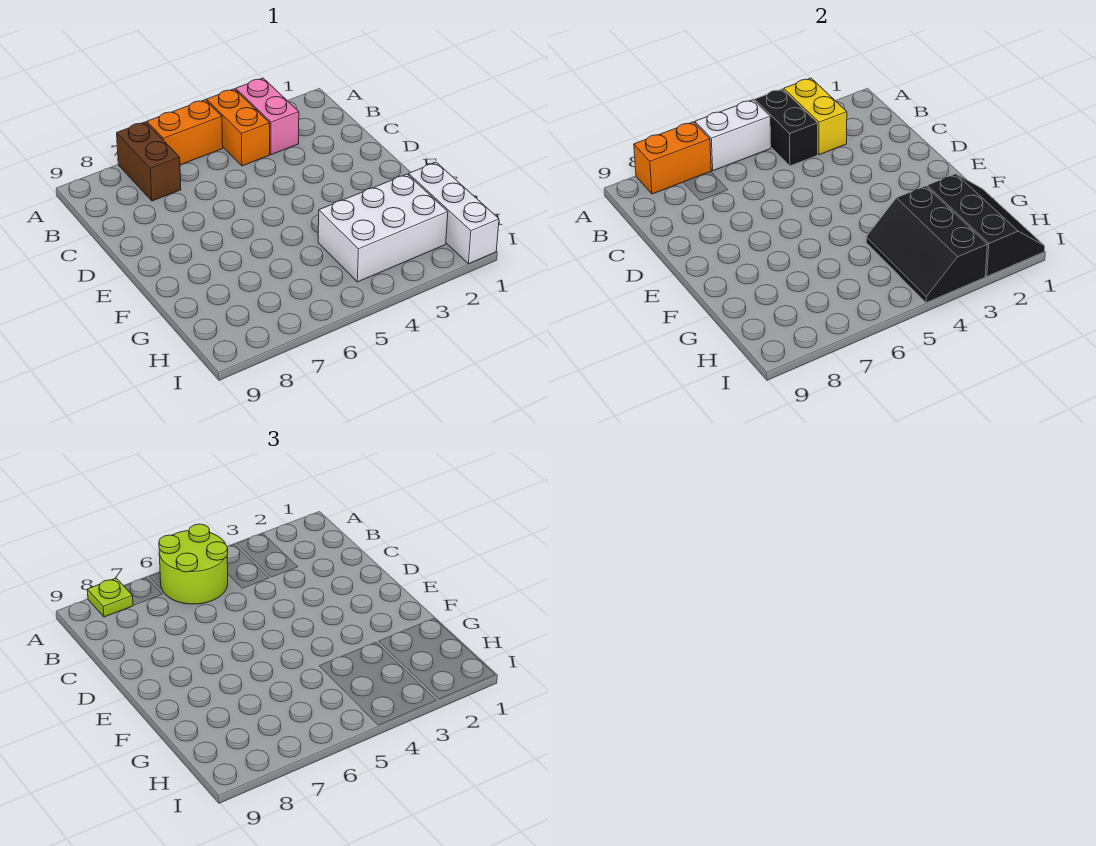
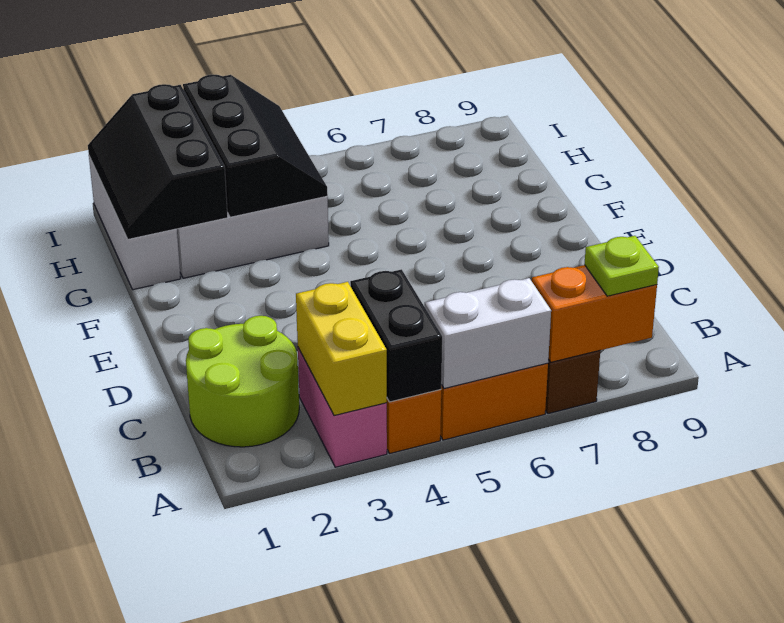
lime 2x2 round brick [159,524,228,604] -> lime 2x2 round brick moved to [186,316,299,447]

